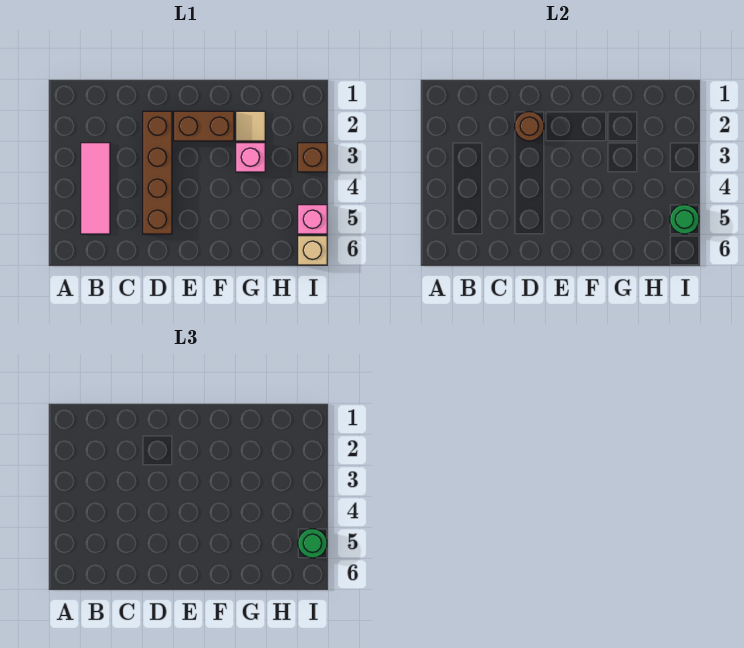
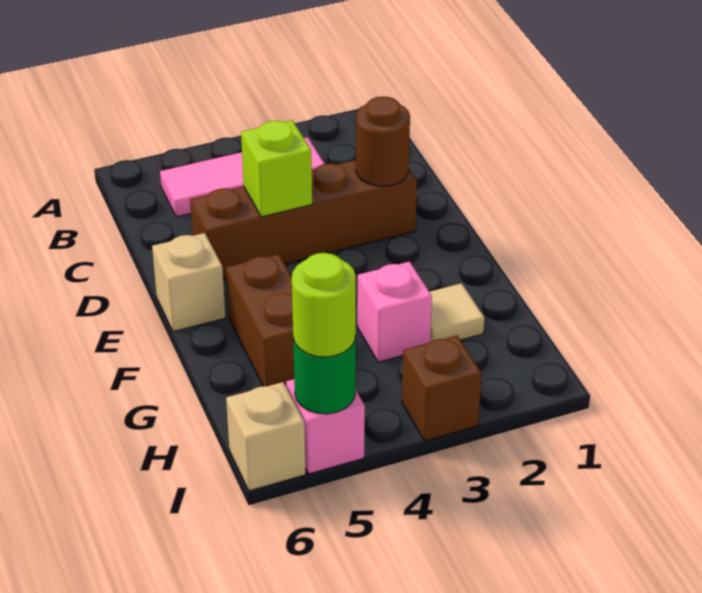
none -> lime 1x1 brick [241,120,312,217]
brown 1x2 brick [174,111,234,141] -> brown 1x2 brick moved to [226,254,294,386]
none -> tan 1x1 brick [152,233,225,332]
green 1x1 round brick [298,529,327,558] -> lime 1x1 round brick [292,253,356,357]

